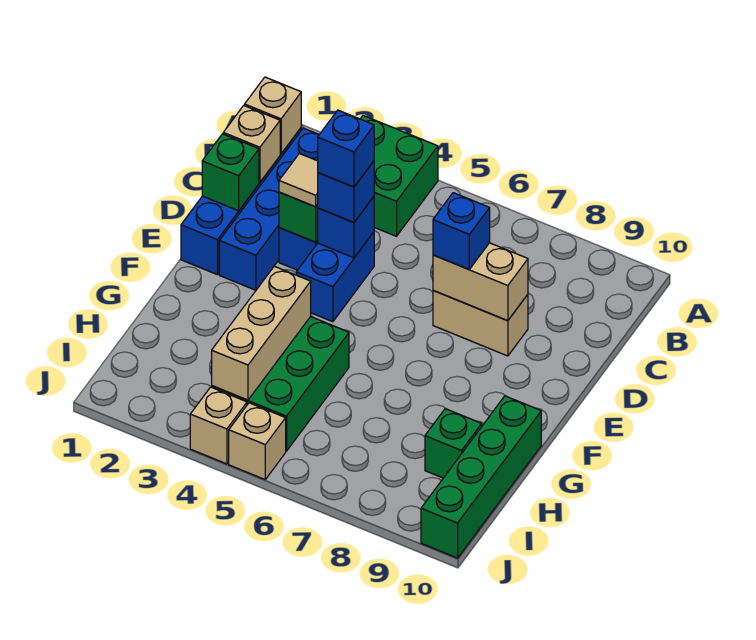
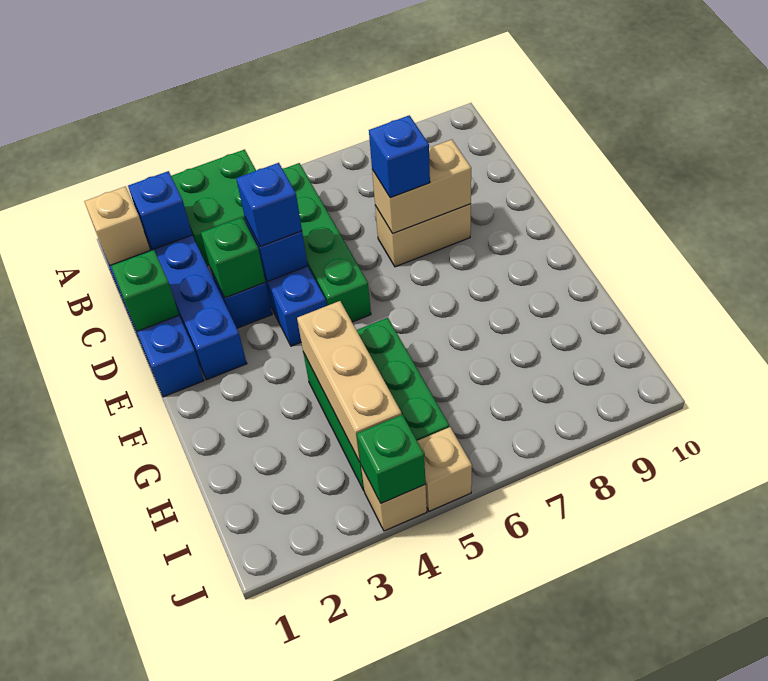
tan 1x1 brick [223,106,280,182] -> none
tan 1x1 tile [279,153,318,207] -> none
blue 1x1 brick [318,110,374,187] -> blue 1x1 brick moved to [128,171,192,250]
green 1x4 brick [421,396,541,558] -> green 1x4 brick moved to [282,163,371,322]
green 1x1 brick [425,409,482,478] -> green 1x1 brick moved to [357,414,426,503]

